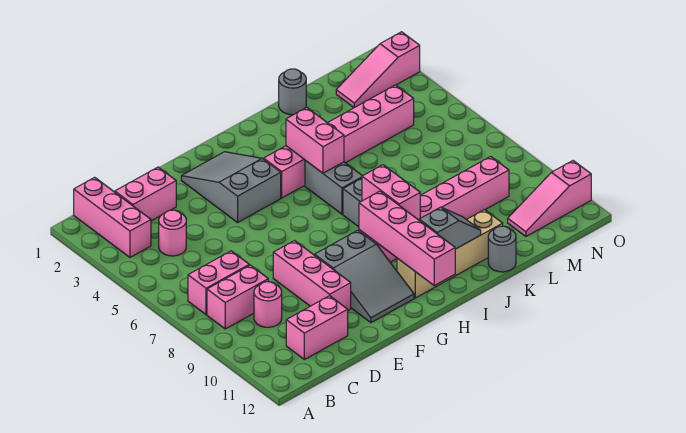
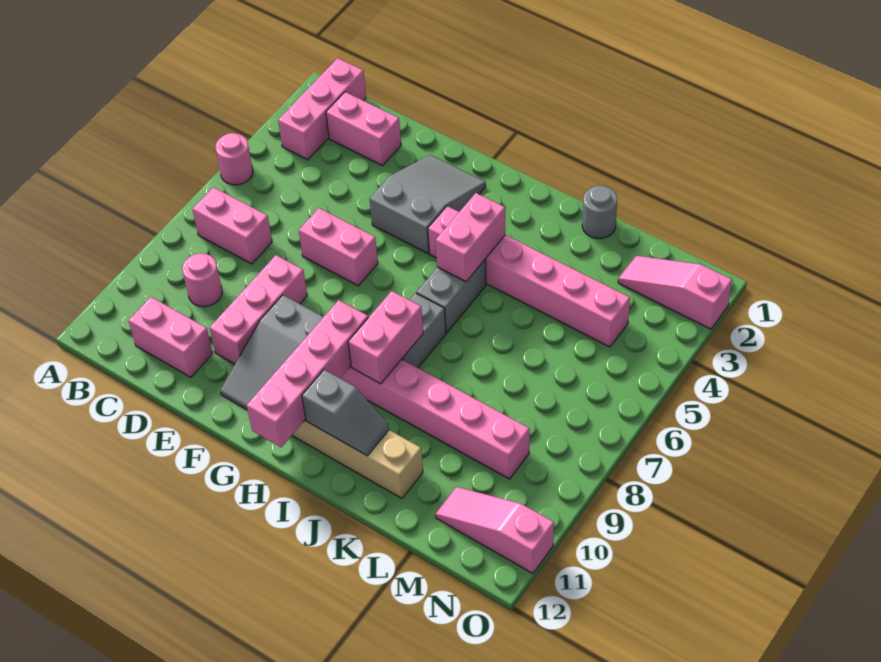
pink 1x2 brick [207,265,268,329] -> pink 1x2 brick moved to [299,208,378,286]
pink 1x1 round brick [159,210,186,256] -> pink 1x1 round brick moved to [215,133,253,185]
grey 1x1 round brick [488,226,516,272] -> none

